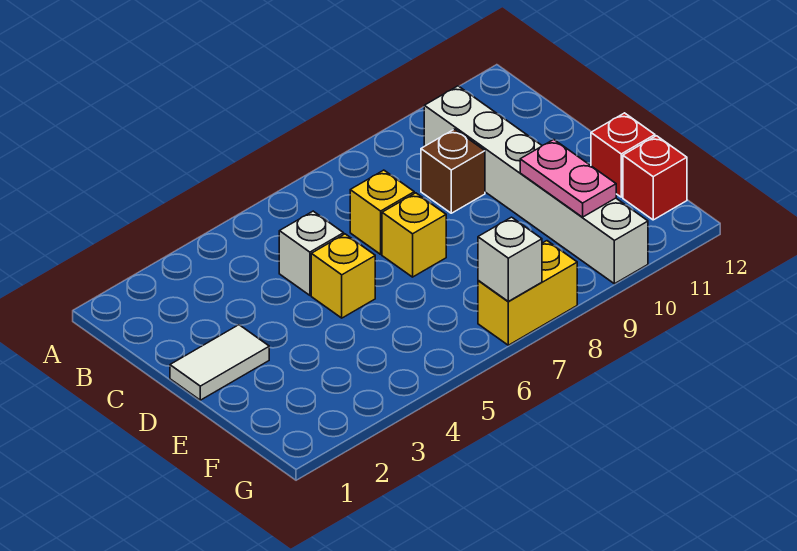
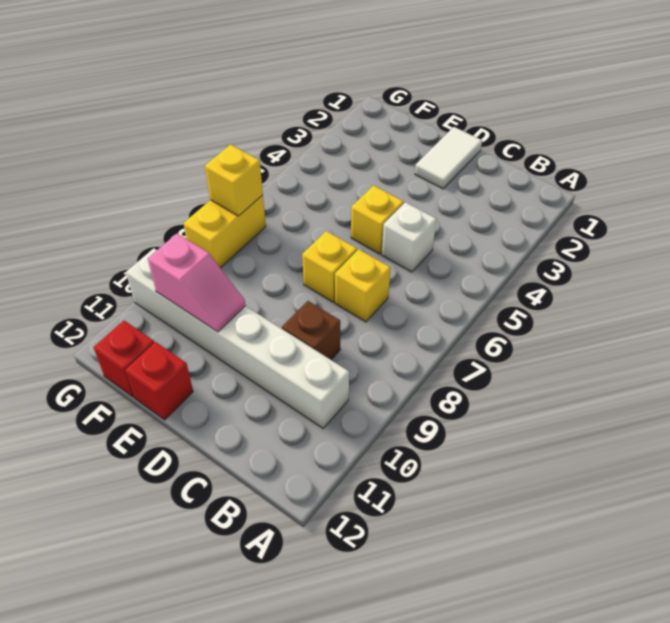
pink 1x2 plate [520,140,616,217] -> pink 1x2 slope [148,234,246,332]
white 1x1 brick [478,217,542,301] -> yellow 1x1 brick [205,144,263,216]

